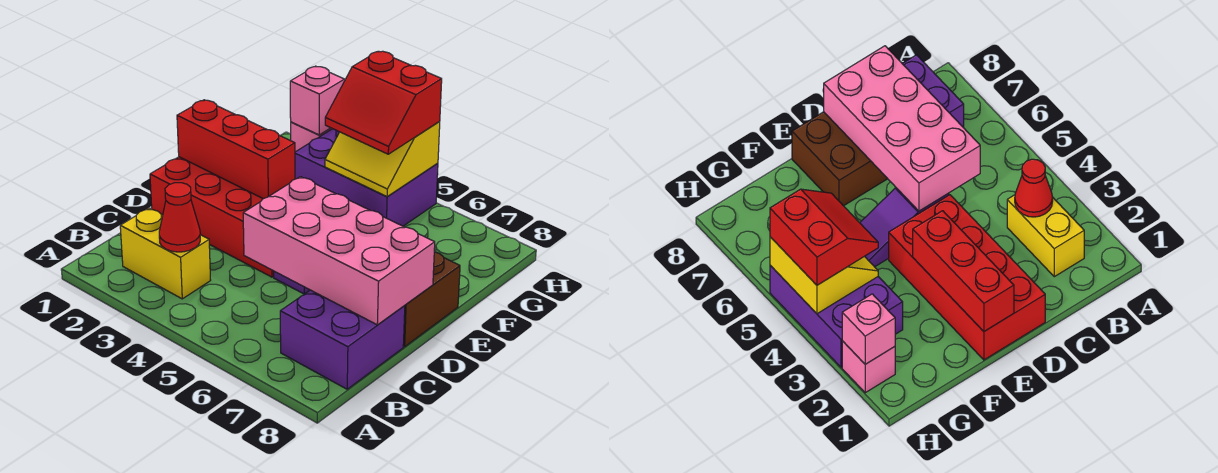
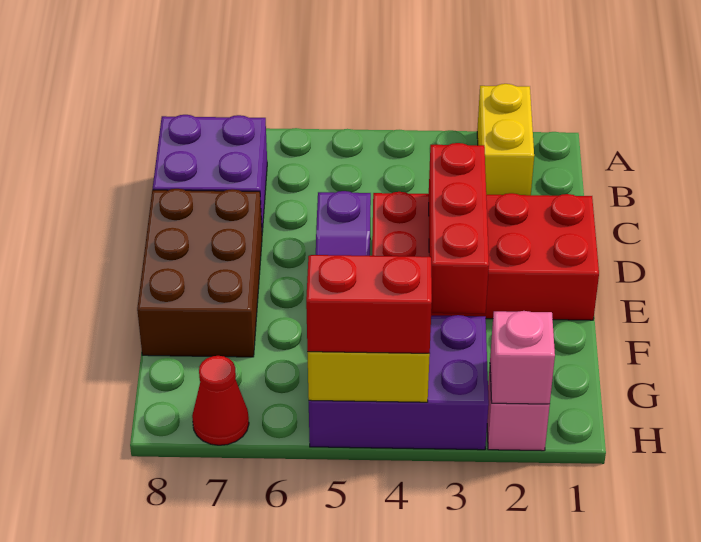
yellow 1x2 brick [120,208,211,299] -> yellow 1x2 brick turned to [477,84,534,195]
red 1x1 cone [159,183,200,252] -> red 1x1 cone moved to [192,356,249,445]
pink 2x4 brick [243,177,435,325] -> none
brown 2x2 brick [403,252,460,347] -> brown 2x3 brick [137,189,262,357]
red 1x3 brick [177,100,295,199] -> red 1x3 brick turned to [429,143,489,314]

